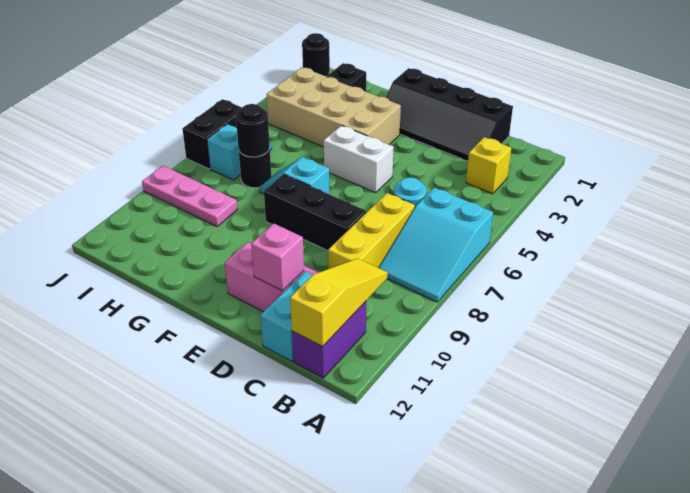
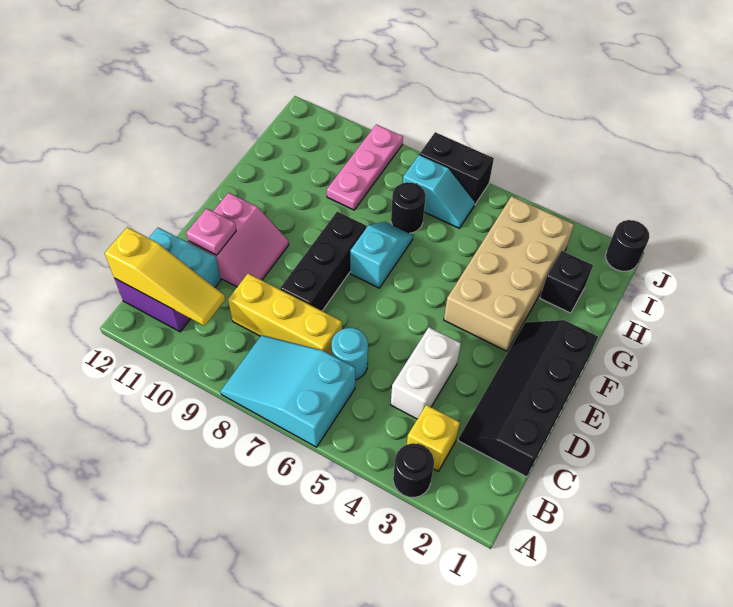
pink 1x1 brick [251,224,304,291] -> pink 1x1 plate [186,209,236,255]
white 1x2 brick [324,125,394,193] -> white 1x2 brick moved to [391,327,461,419]
black 1x1 round brick [236,104,270,157] -> black 1x1 round brick moved to [393,443,434,498]

